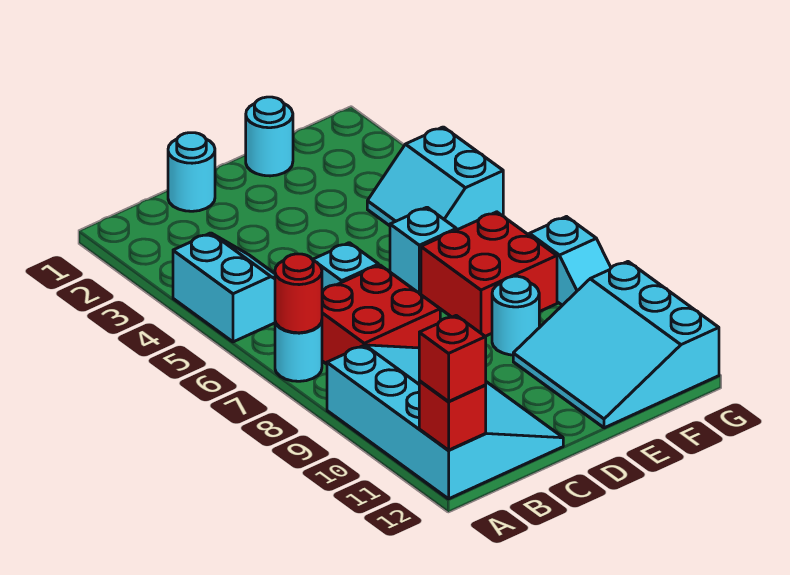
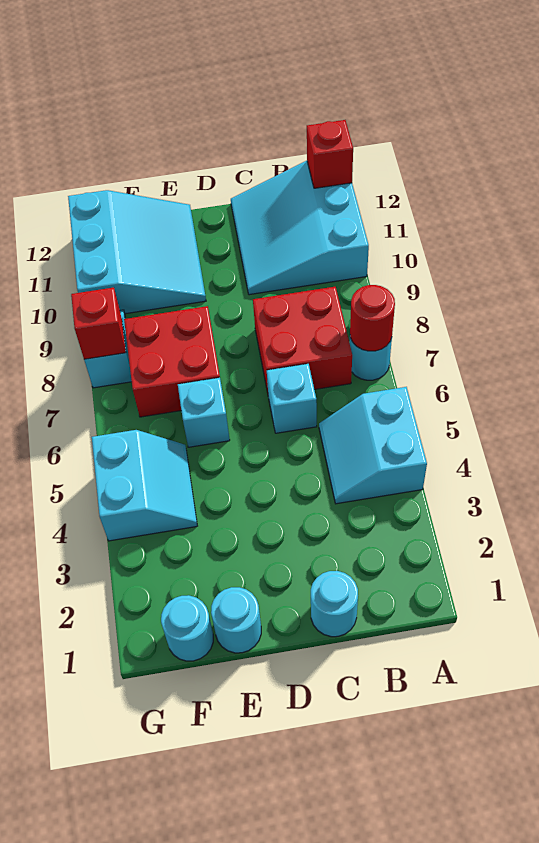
cyan 3x4 slope [327,345,563,499] -> cyan 3x3 slope [231,161,369,295]
red 1x1 brick [419,316,486,401] -> red 1x1 brick moved to [71,288,126,359]
cyan 1x1 round brick [492,276,539,355] -> cyan 1x1 round brick moved to [161,595,213,661]

